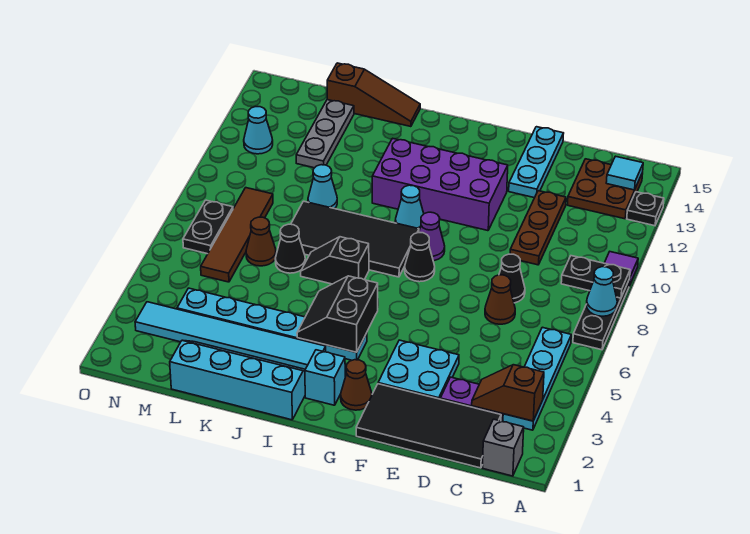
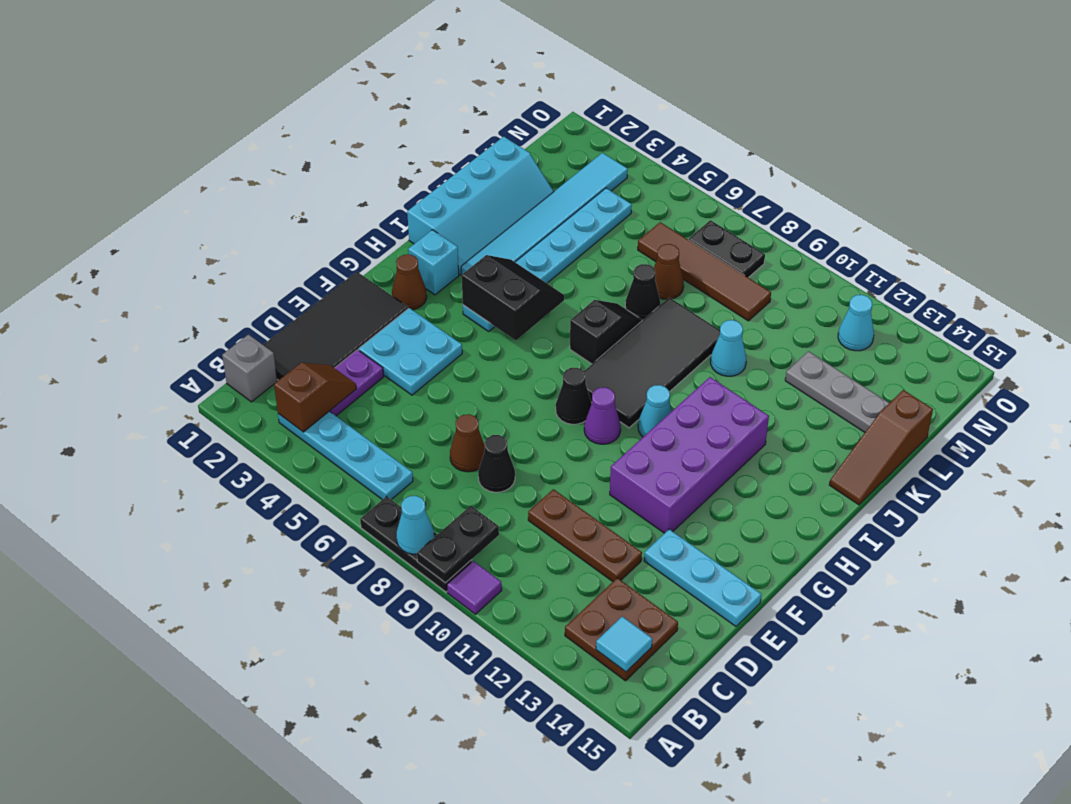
black 1x1 plate [627,192,664,226] -> none

